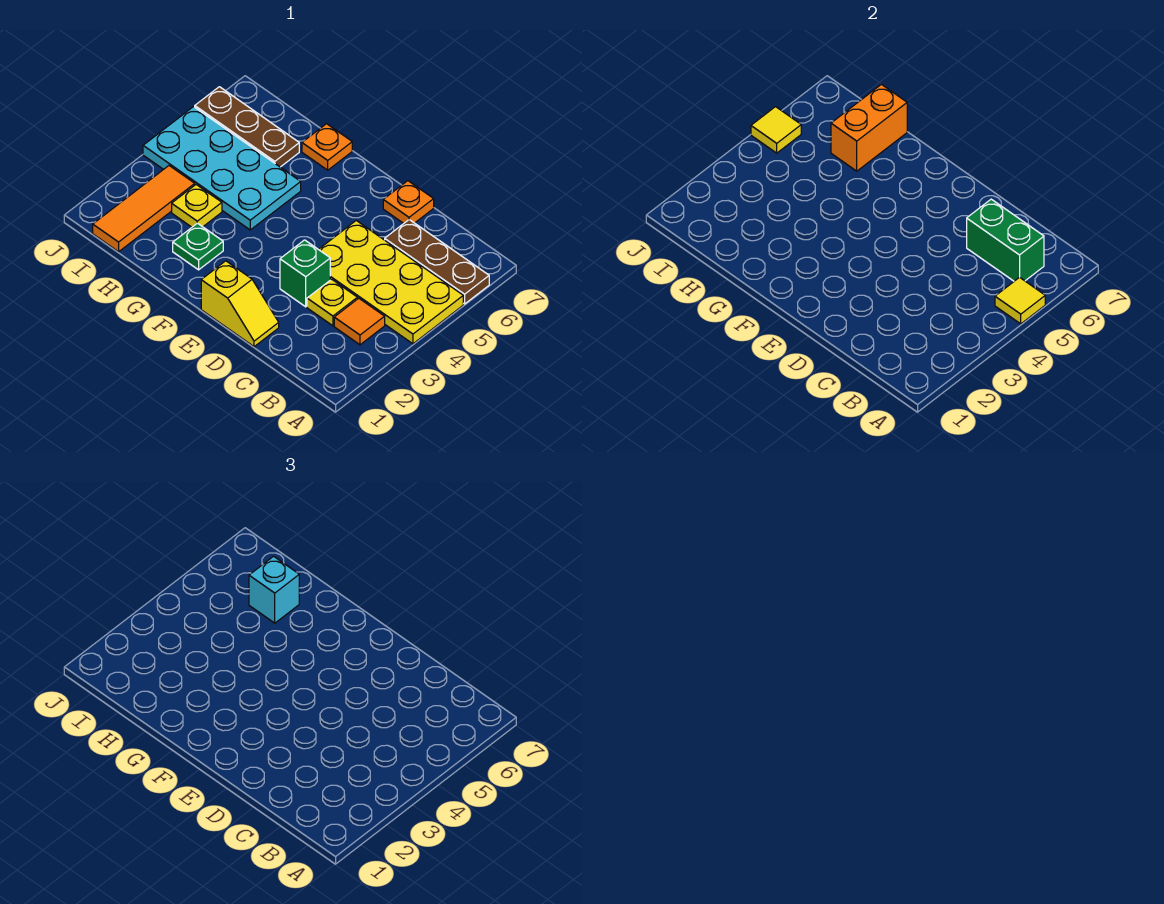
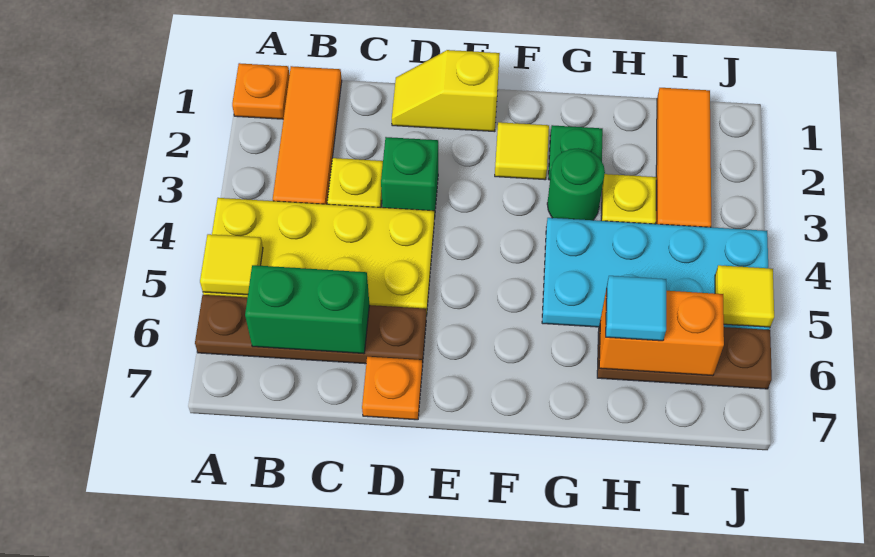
brown 1x3 plate [385,220,489,304] -> brown 1x4 plate [195,295,426,367]
orange 1x1 tile [334,298,385,345] -> orange 1x3 tile [273,66,342,204]
none -> yellow 1x1 tile [495,122,549,180]
none -> green 1x1 round brick [547,148,605,220]
orange 1x1 plate [302,124,352,170] -> orange 1x1 plate moved to [232,63,290,119]
orange 1x2 brick [831,84,907,171] -> orange 1x2 brick turned to [599,288,724,376]
cyan 1x1 brick [249,556,299,623] -> cyan 1x1 tile [606,276,666,341]

